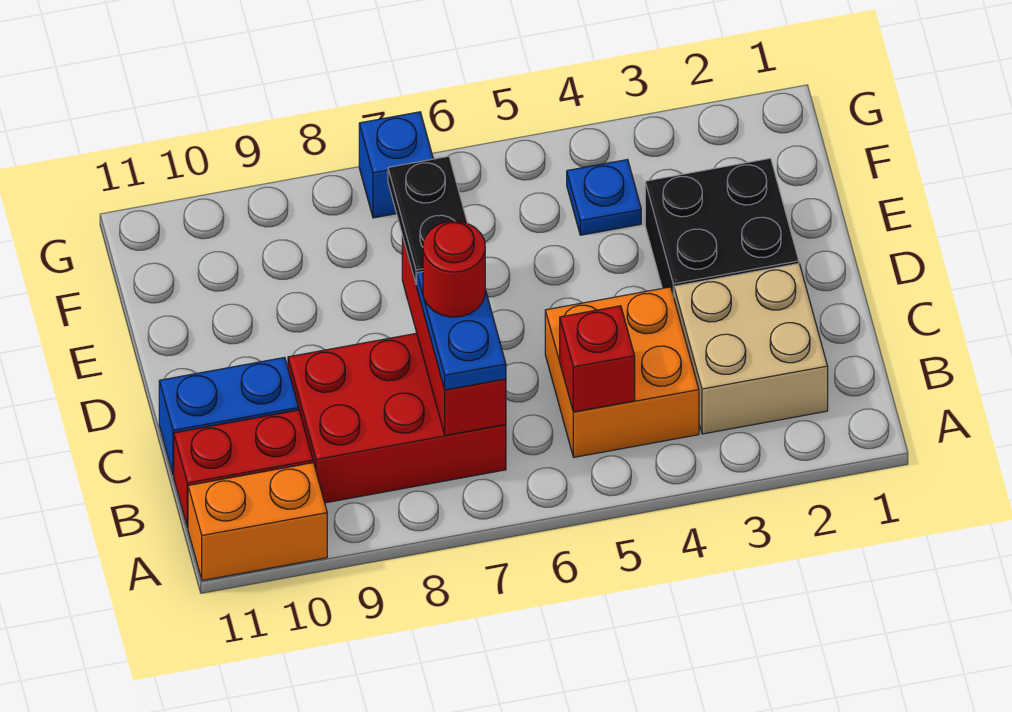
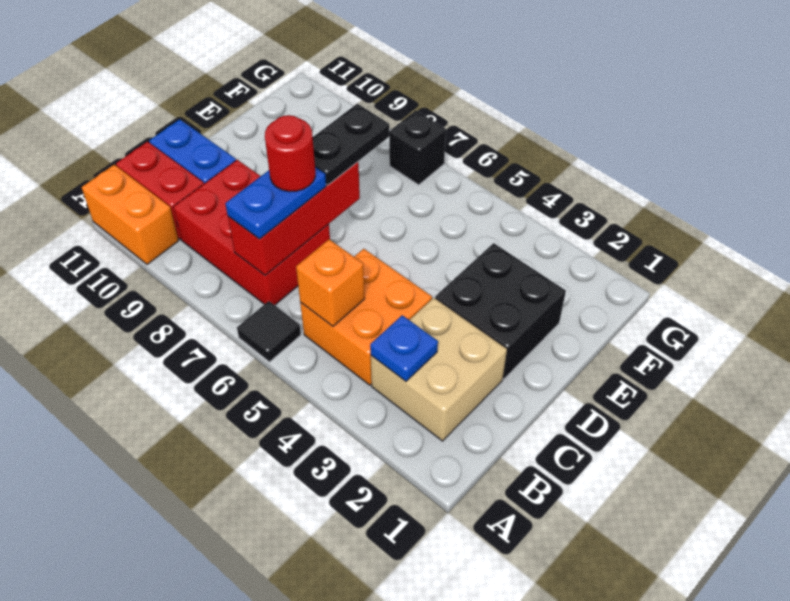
none -> black 1x1 tile [237,301,301,362]
red 1x1 brick [560,306,635,412] -> orange 1x1 brick [296,239,365,326]
blue 1x1 plate [567,159,641,235] -> blue 1x1 plate moved to [370,315,438,381]
blue 1x1 brick [359,112,433,218] -> black 1x1 brick [389,110,446,185]

